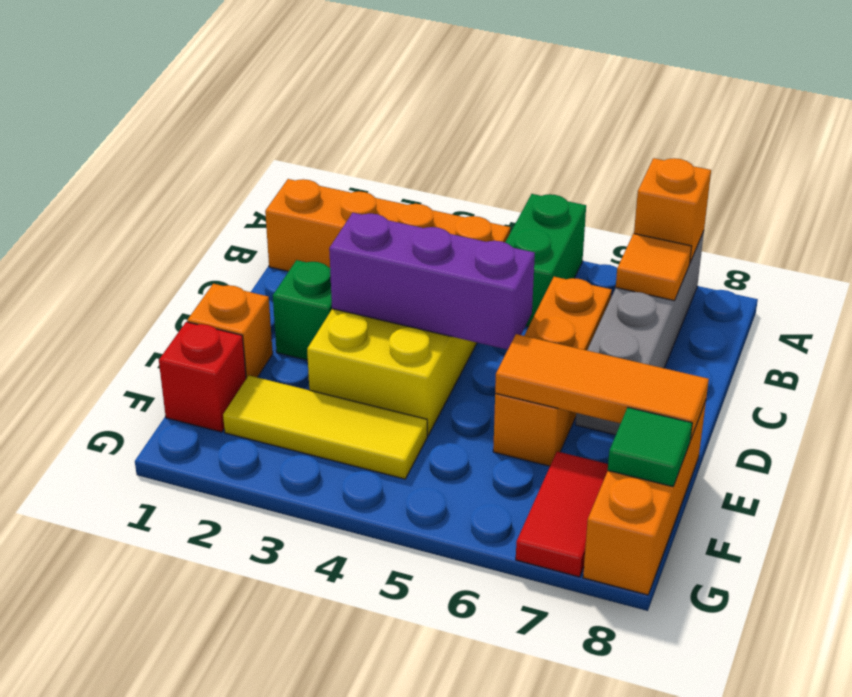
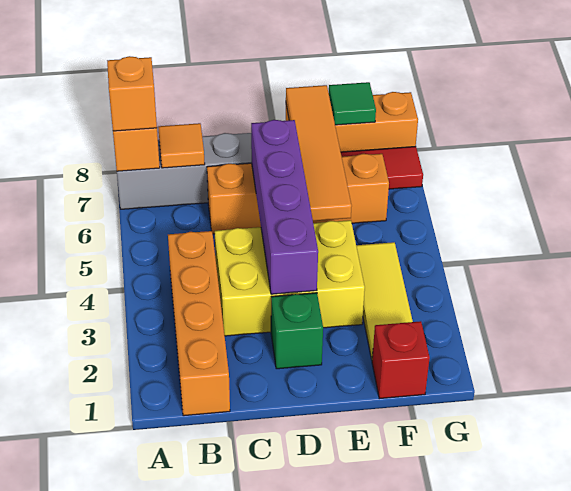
green 1x2 brick [505,194,586,327] -> none
orange 1x3 brick [493,277,612,466] -> orange 1x4 brick [207,154,389,234]
purple 1x3 brick [329,213,535,350] -> purple 1x4 brick [251,120,318,294]
orange 1x1 brick [187,284,273,378] -> orange 1x1 brick moved to [107,56,157,131]
orange 1x3 tile [495,334,709,440] -> orange 1x4 tile [286,85,352,221]

